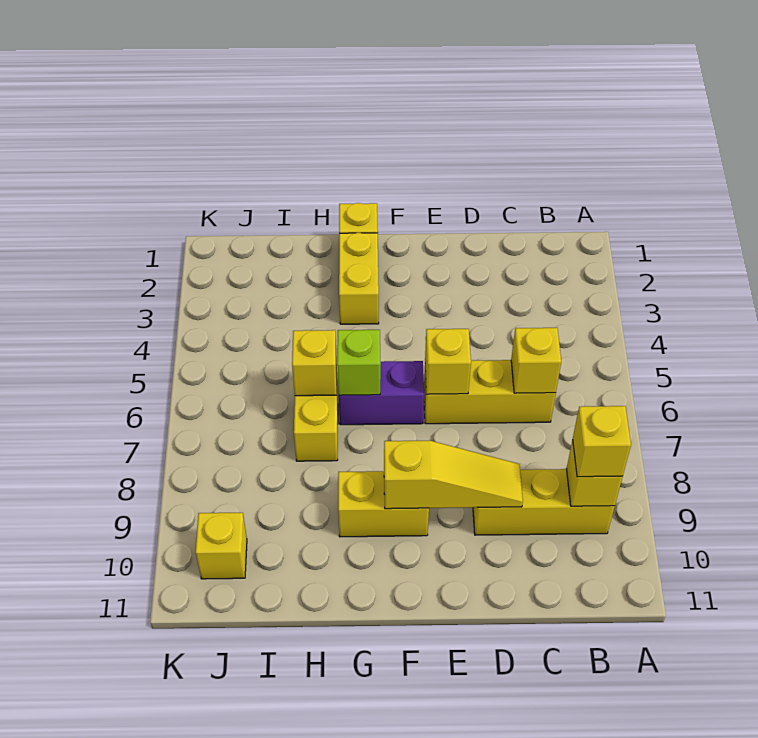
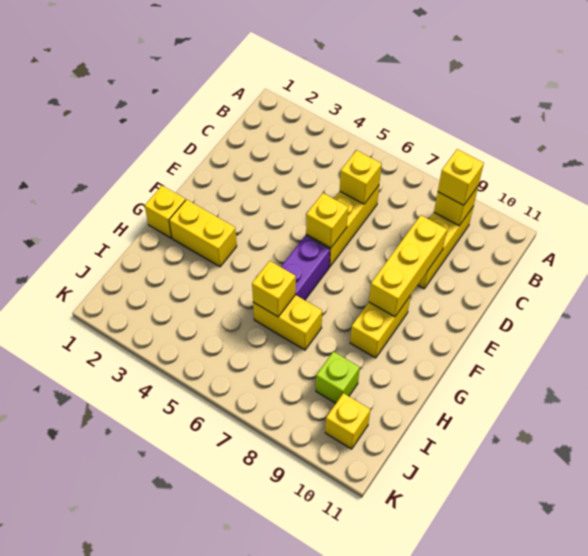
yellow 1x3 slope [384,441,523,509] -> yellow 1x3 brick [369,215,447,317]
lime 1x1 brick [337,330,381,395] -> lime 1x1 brick moved to [316,352,360,403]

